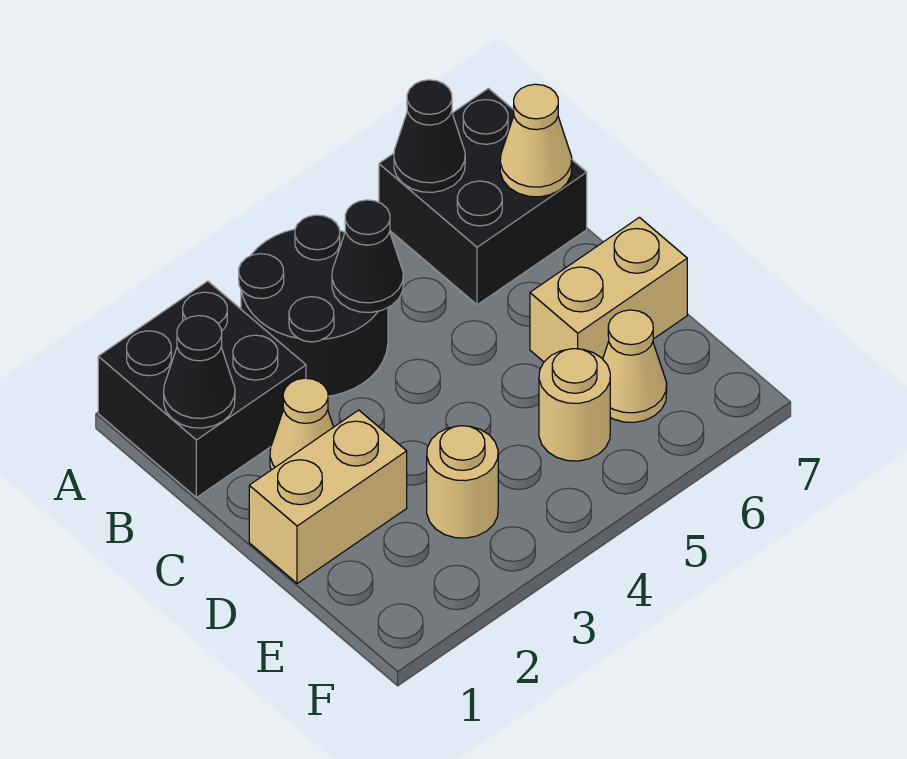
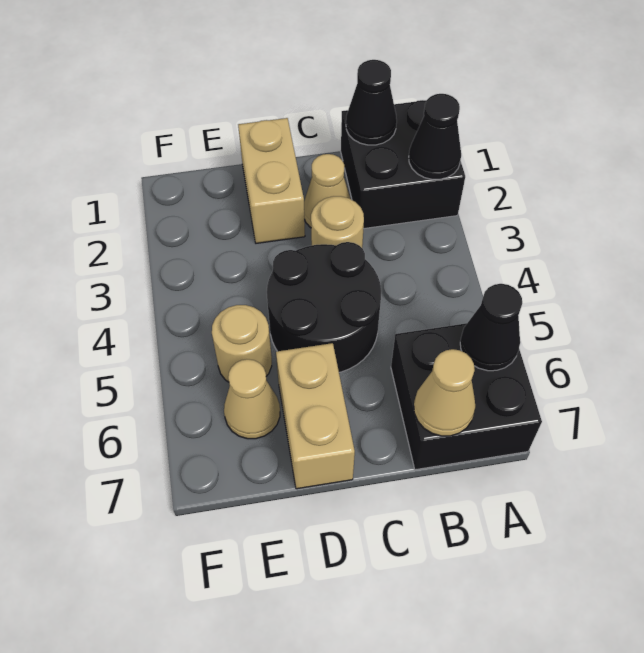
black 2x2 round brick [239,215,388,396] -> black 2x2 round brick moved to [267,242,381,372]
black 1x1 cone [332,200,403,312] -> black 1x1 cone moved to [409,94,461,179]
tan 1x1 round brick [427,426,498,538] -> tan 1x1 round brick moved to [311,196,364,248]

